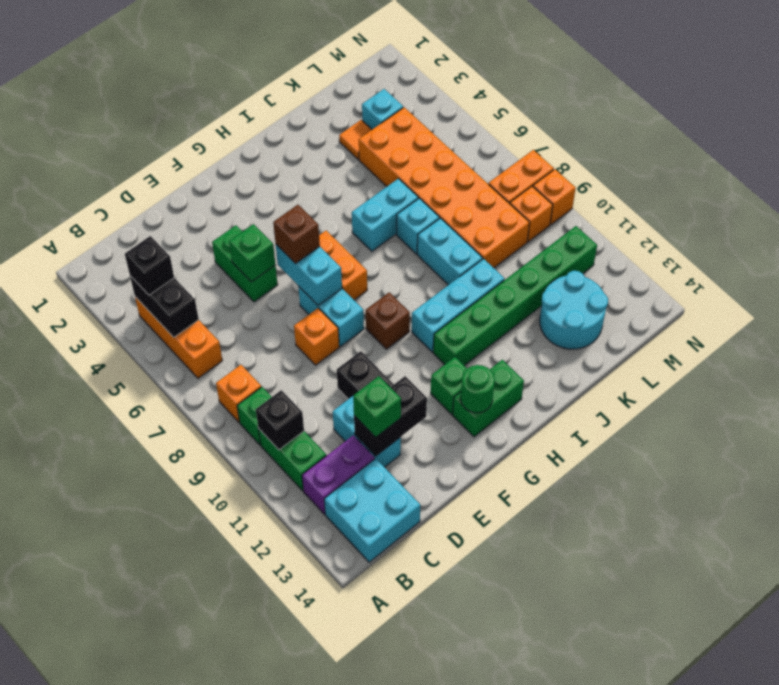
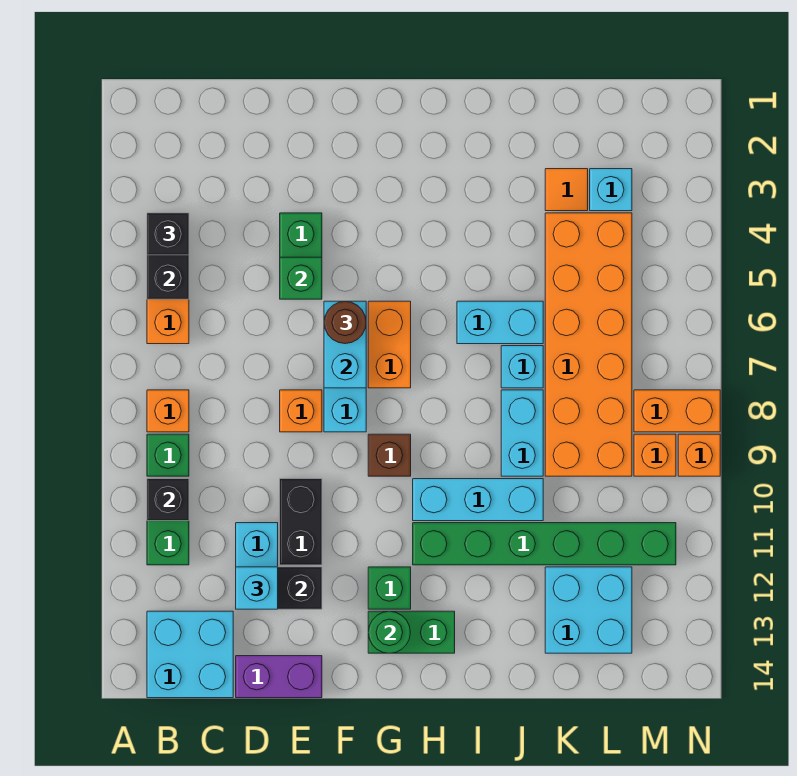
purple 1x2 brick [302,435,375,514] -> purple 1x2 brick moved to [236,656,322,698]
green 1x1 brick [353,376,401,437] -> cyan 1x1 brick [236,567,278,609]
brown 1x1 brick [273,205,320,263] -> brown 1x1 round brick [324,301,366,344]
cyan 2x2 round brick [540,271,608,349] -> cyan 2x2 brick [545,567,632,653]

